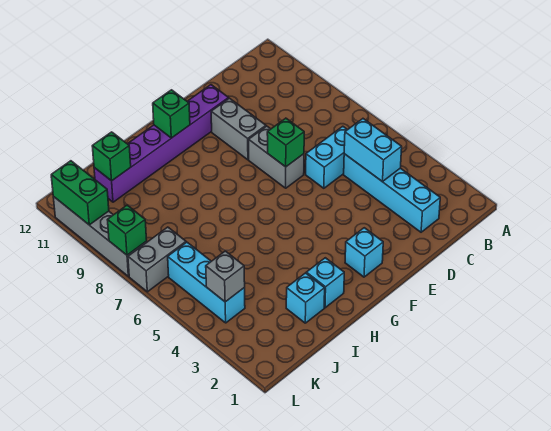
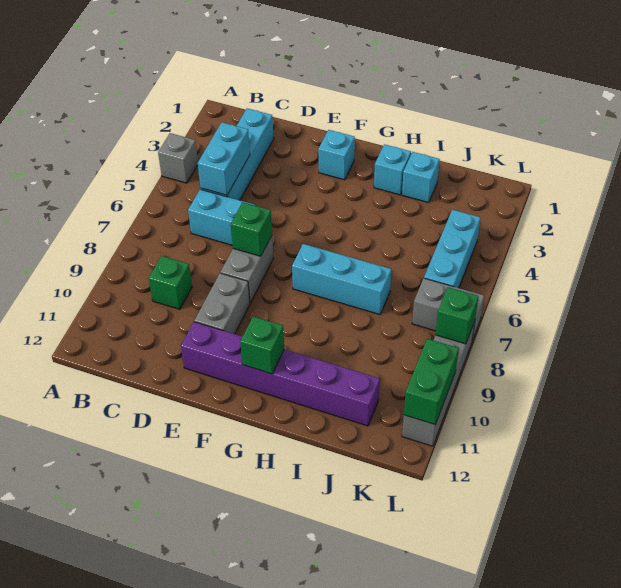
none -> cyan 1x3 brick [292,244,391,315]
green 1x1 brick [92,132,131,181] -> green 1x1 brick moved to [149,256,192,309]
grey 1x1 brick [206,251,245,302] -> grey 1x1 brick moved to [158,133,198,183]

